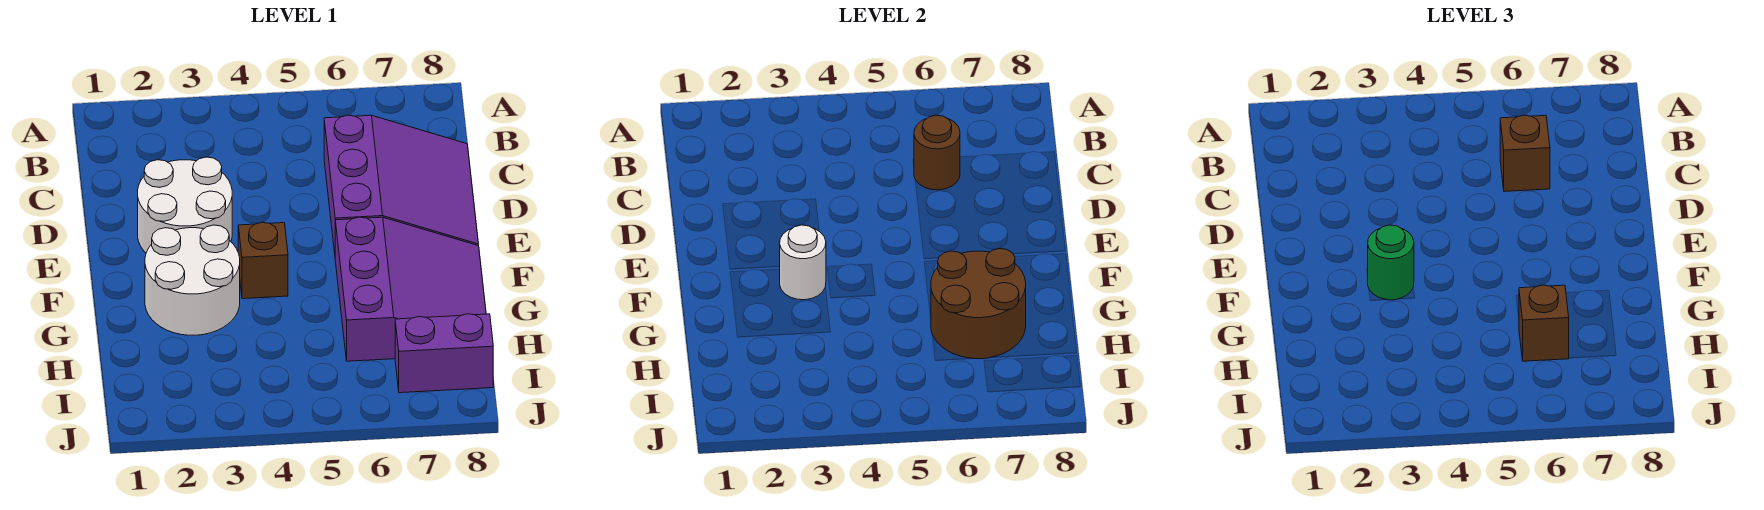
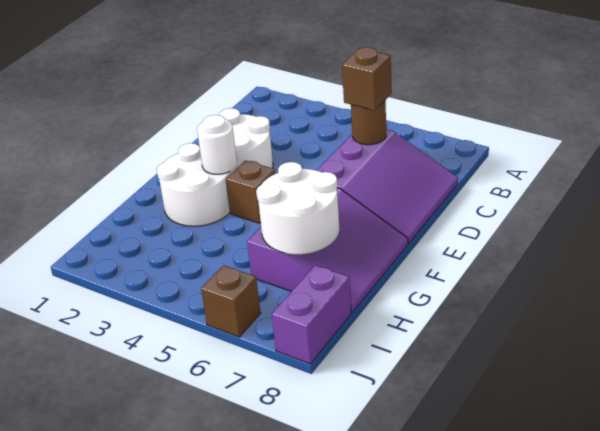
green 1x1 round brick [1368,225,1414,300] -> none
brown 2x2 round brick [931,249,1026,359] -> white 2x2 round brick [256,162,340,254]
brown 1x1 brick [1519,285,1569,361] -> brown 1x1 brick moved to [201,265,261,337]
purple 1x2 brick [395,314,493,393] -> purple 1x2 brick turned to [272,265,351,364]

